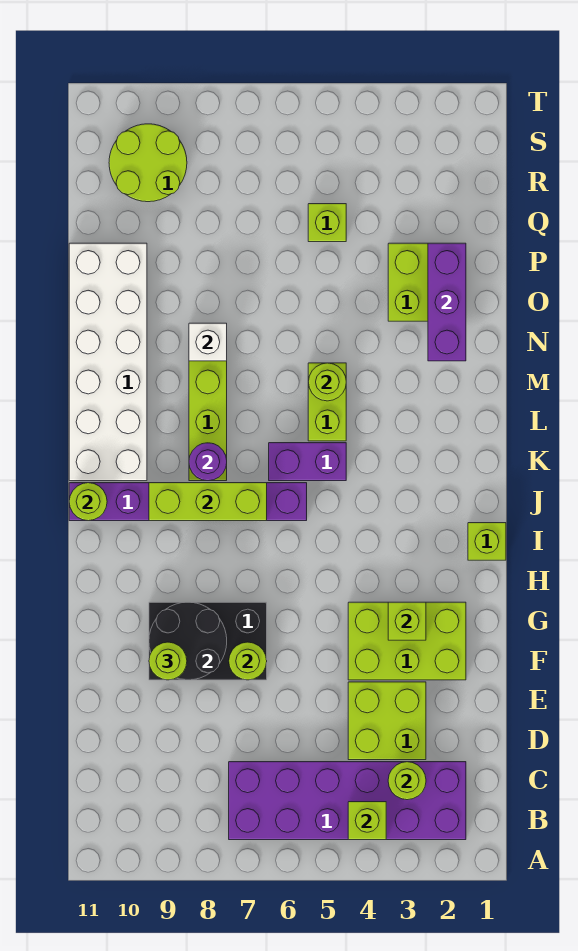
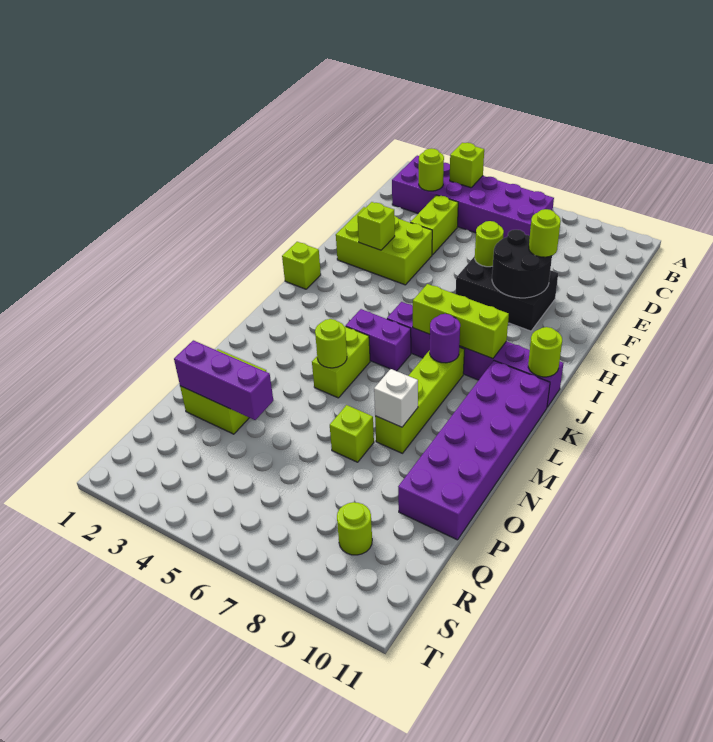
lime 2x2 brick [348,682,426,760] -> lime 1x2 brick [410,195,458,255]
white 2x6 brick [69,243,147,481] -> purple 2x6 brick [398,361,550,540]
purple 1x3 brick [428,243,466,361] -> purple 1x3 brick turned to [174,340,273,420]
lime 1x1 brick [308,204,346,242] -> lime 1x1 brick moved to [330,405,374,462]
lime 2x2 round brick [109,124,187,202] -> lime 1x1 round brick [337,502,372,555]

